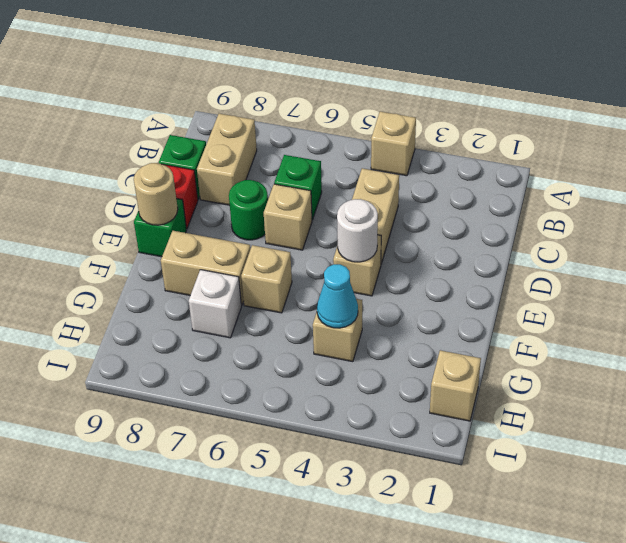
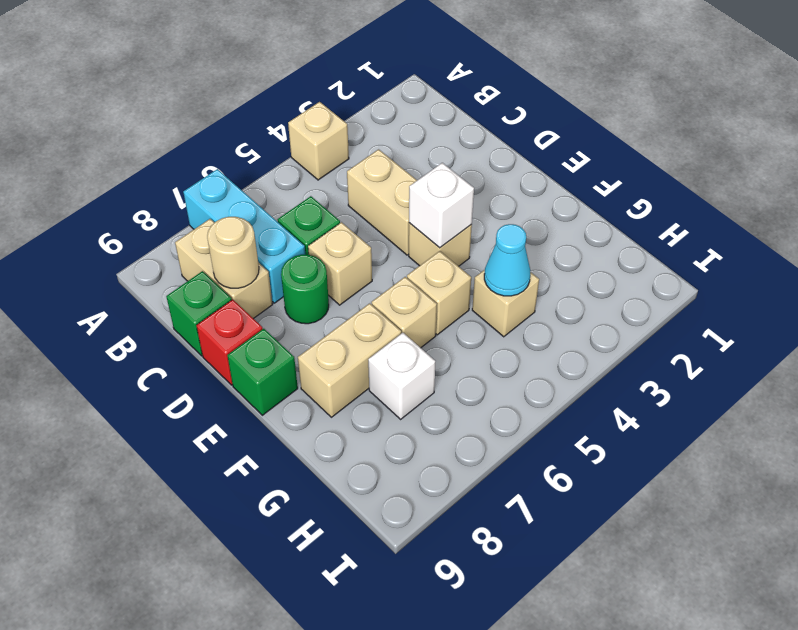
none -> cyan 1x3 brick [183,169,305,303]
white 1x1 round brick [337,199,378,262] -> white 1x1 brick [409,163,474,248]
tan 1x1 round brick [134,163,178,225] -> tan 1x1 round brick moved to [207,217,259,288]
tan 1x1 brick [430,350,481,421] -> tan 1x1 brick moved to [407,251,471,335]

